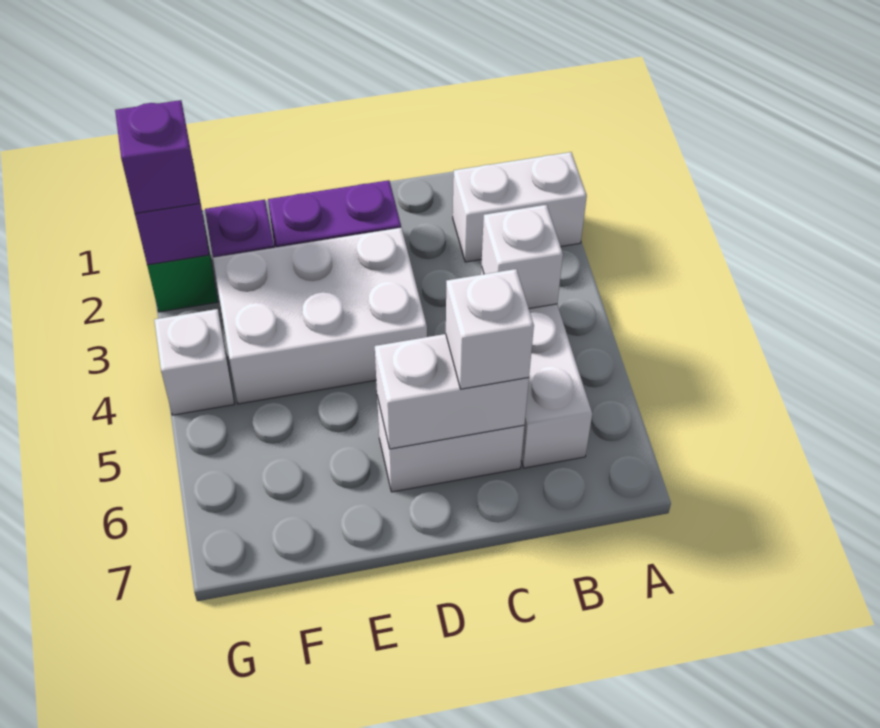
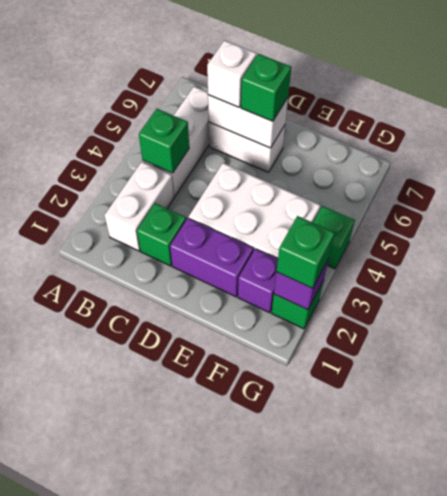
white 1x2 brick [453,152,587,262] -> white 1x2 brick turned to [105,162,174,251]
white 1x1 brick [482,205,563,309] -> green 1x1 brick [139,109,189,173]
none -> green 1x1 brick [137,203,186,266]
none -> green 1x1 brick [241,54,291,121]
purple 1x1 brick [115,100,199,213] -> green 1x1 brick [276,216,335,288]
white 1x1 brick [154,309,234,415] -> green 1x1 brick [313,206,355,269]

